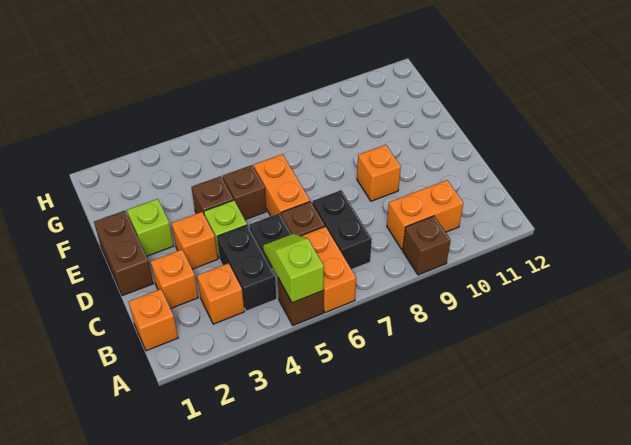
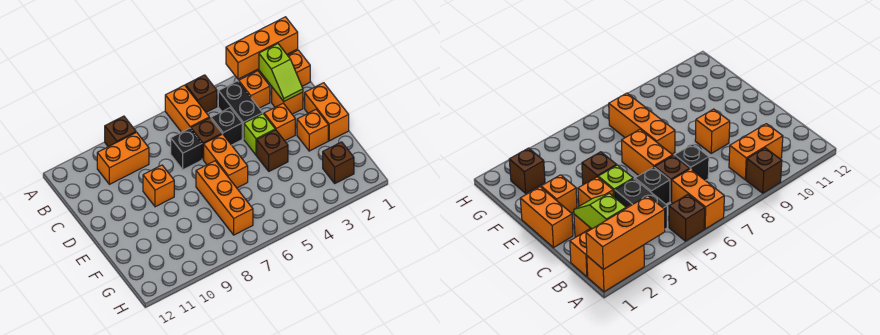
none -> orange 1x2 brick [587,245,644,292]
none -> orange 1x3 brick [226,17,298,79]
lime 1x2 slope [263,234,324,303] -> lime 1x2 slope moved to [259,44,303,101]
black 1x2 brick [312,190,372,270] -> black 1x1 brick [171,128,202,170]
brown 1x2 brick [94,211,153,296] -> orange 1x2 brick [305,83,349,141]
lime 1x1 brick [127,199,174,256] -> orange 1x1 brick [297,110,328,151]
brown 1x1 brick [223,165,266,220] -> brown 1x1 brick moved to [323,142,354,183]
none -> orange 1x3 brick [196,161,253,235]

